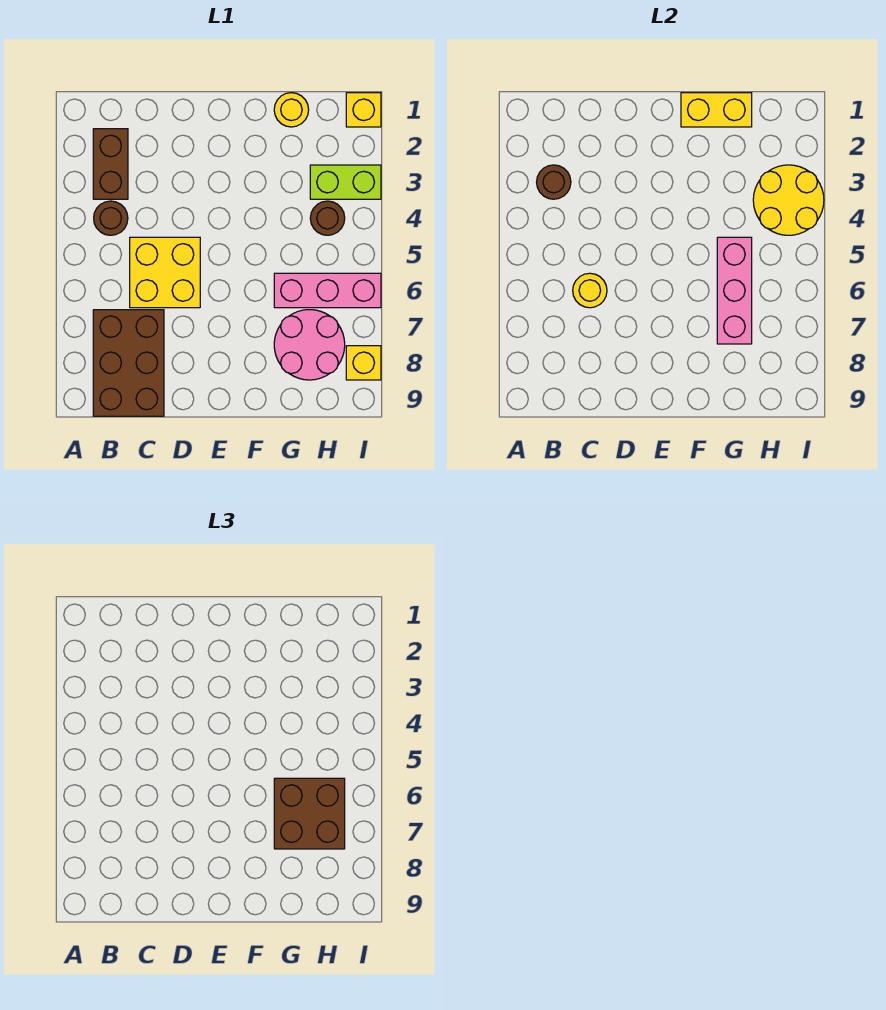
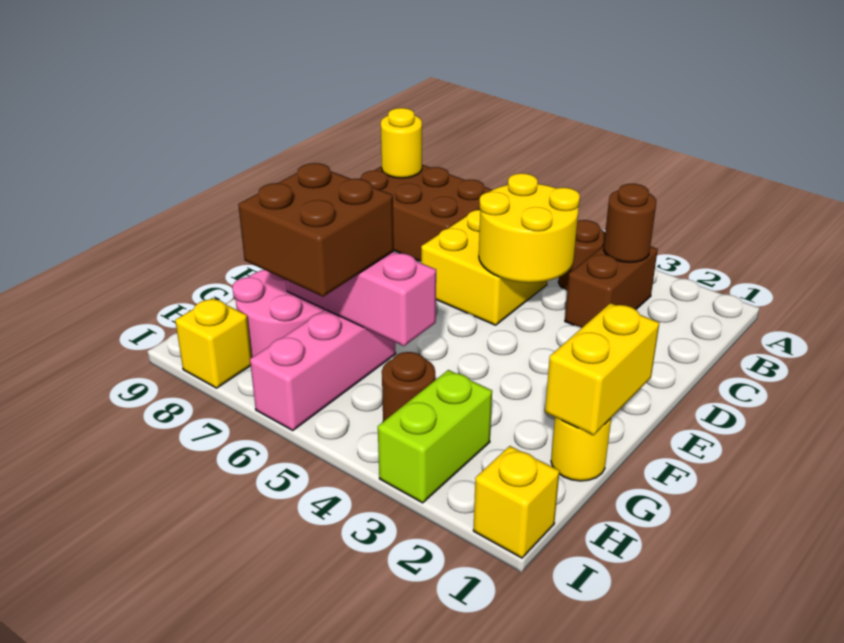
brown 1x2 brick [93,129,128,199] -> brown 1x2 brick turned to [565,246,658,328]
yellow 1x1 round brick [573,273,607,308] -> yellow 1x1 round brick moved to [381,108,422,178]
yellow 2x2 round brick [753,165,824,235] -> yellow 2x2 round brick moved to [479,173,580,283]

